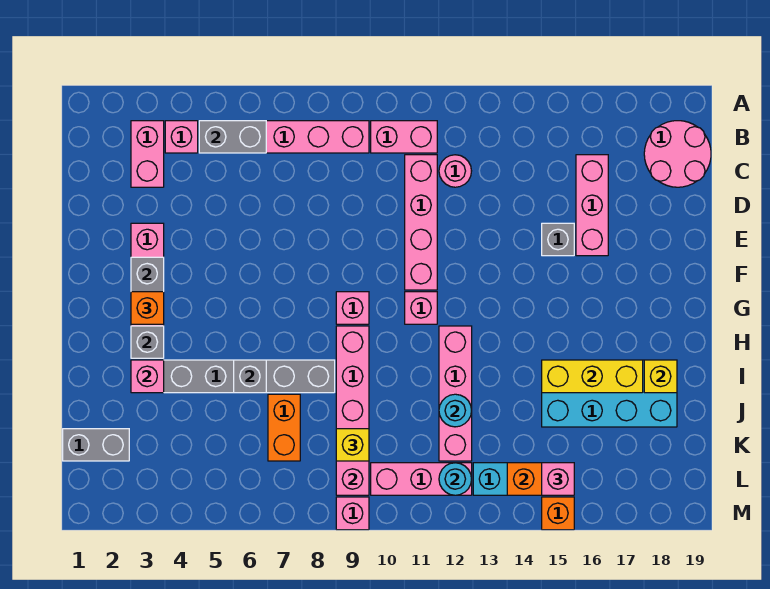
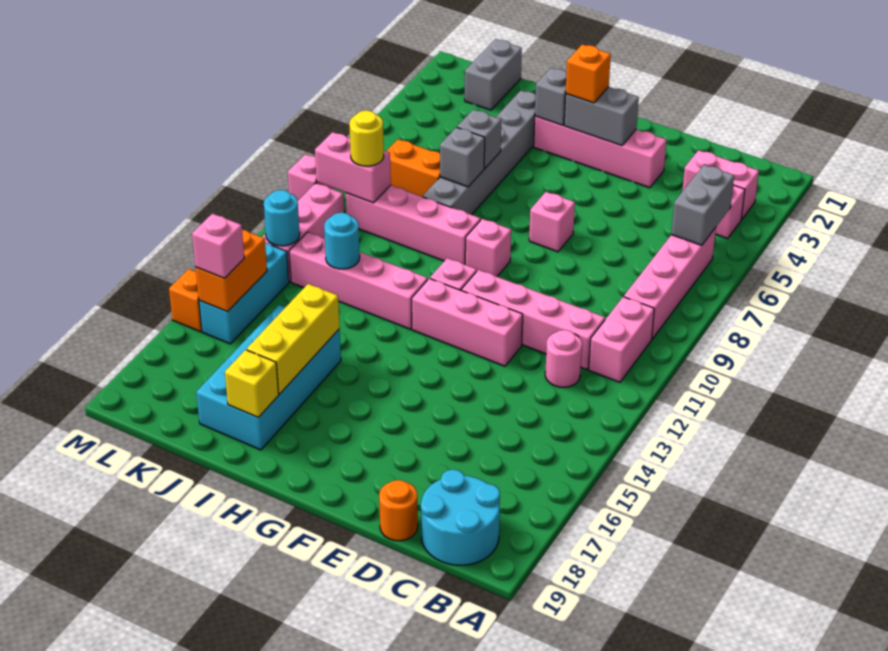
pink 2x2 round brick [644,121,711,187] -> cyan 2x2 round brick [421,469,500,565]
pink 1x3 brick [576,155,608,256] -> pink 1x3 brick moved to [412,278,523,366]
none -> orange 1x1 round brick [379,480,418,541]
grey 1x1 brick [542,223,574,256] -> grey 1x1 brick moved to [440,127,485,187]
pink 1x1 brick [131,360,164,393] -> pink 1x1 brick moved to [529,192,575,252]
yellow 1x1 brick [336,429,369,461] -> yellow 1x1 round brick [349,110,384,166]

